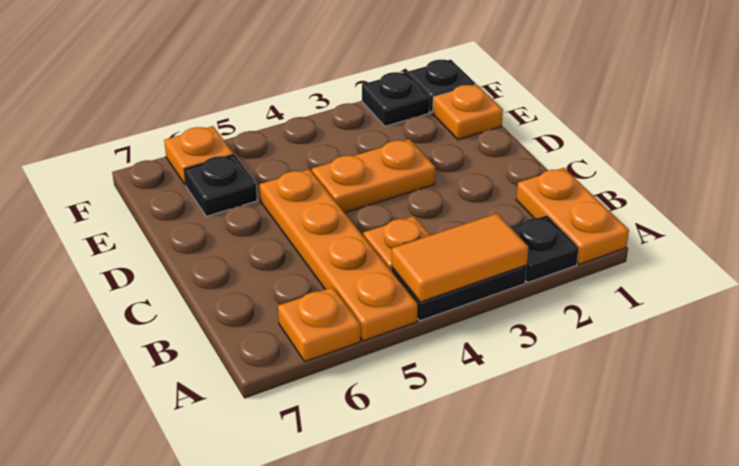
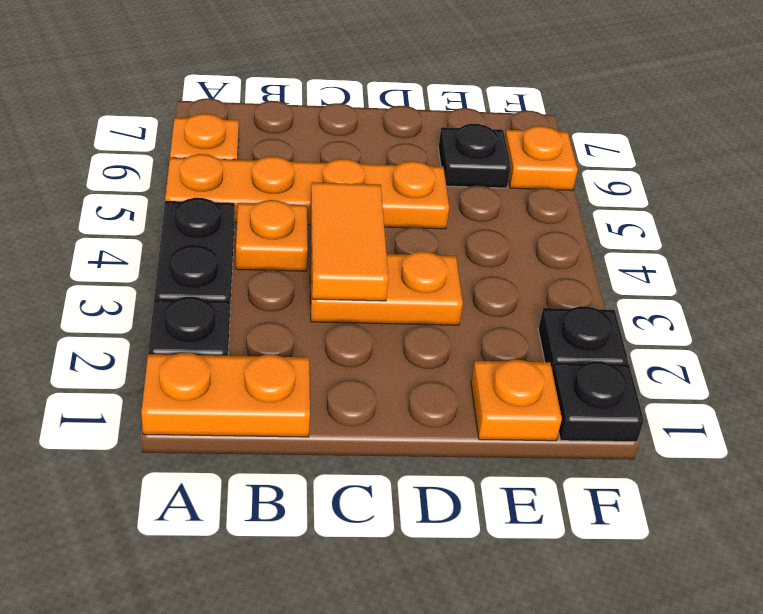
orange 1x2 tile [392,214,528,302] -> orange 1x2 tile moved to [310,182,389,301]
orange 1x2 plate [312,139,435,213] -> orange 1x2 plate turned to [310,251,463,325]

